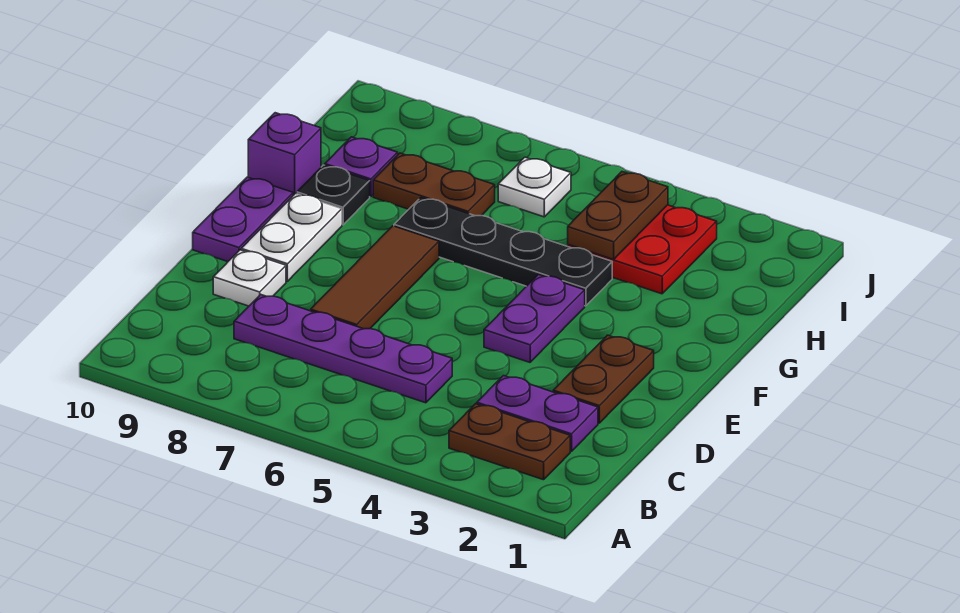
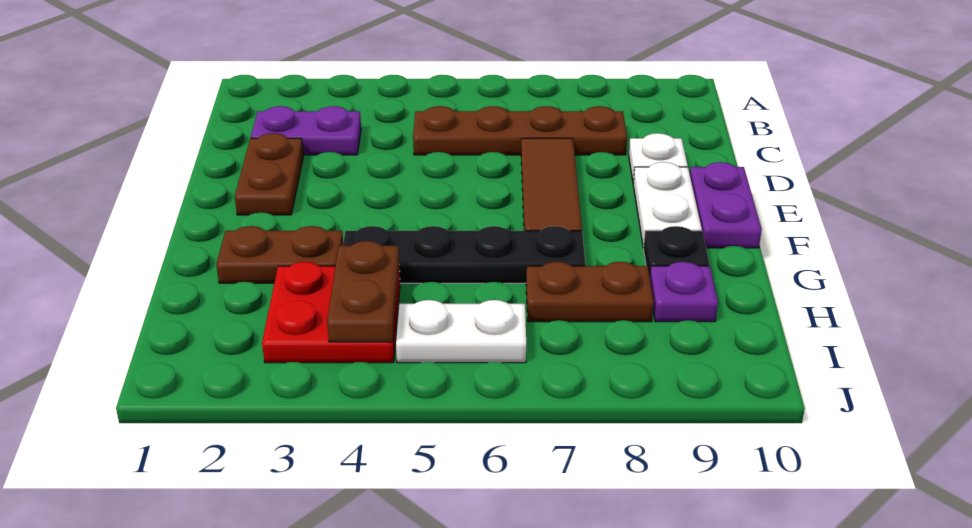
brown 1x2 plate [449,404,570,480] -> brown 1x2 plate moved to [216,226,343,283]
purple 1x4 plate [234,294,452,403] -> brown 1x4 plate [413,106,627,155]
purple 1x2 plate [484,275,585,362] -> none
purple 1x1 brick [248,113,321,195] -> none
white 1x1 plate [498,157,571,217] -> white 1x2 plate [396,300,526,363]

